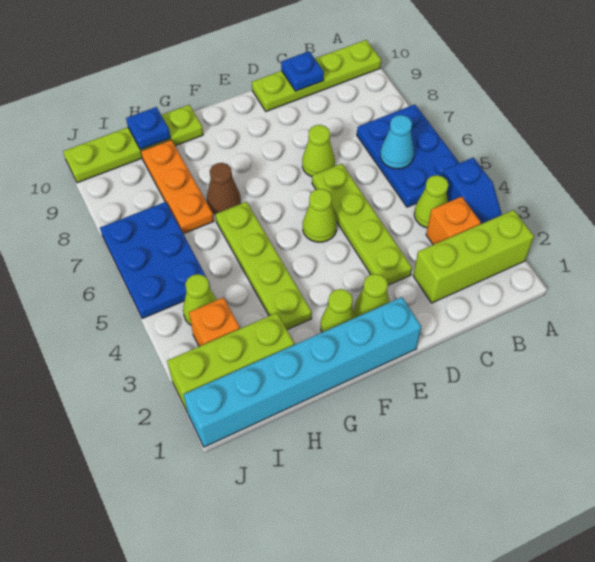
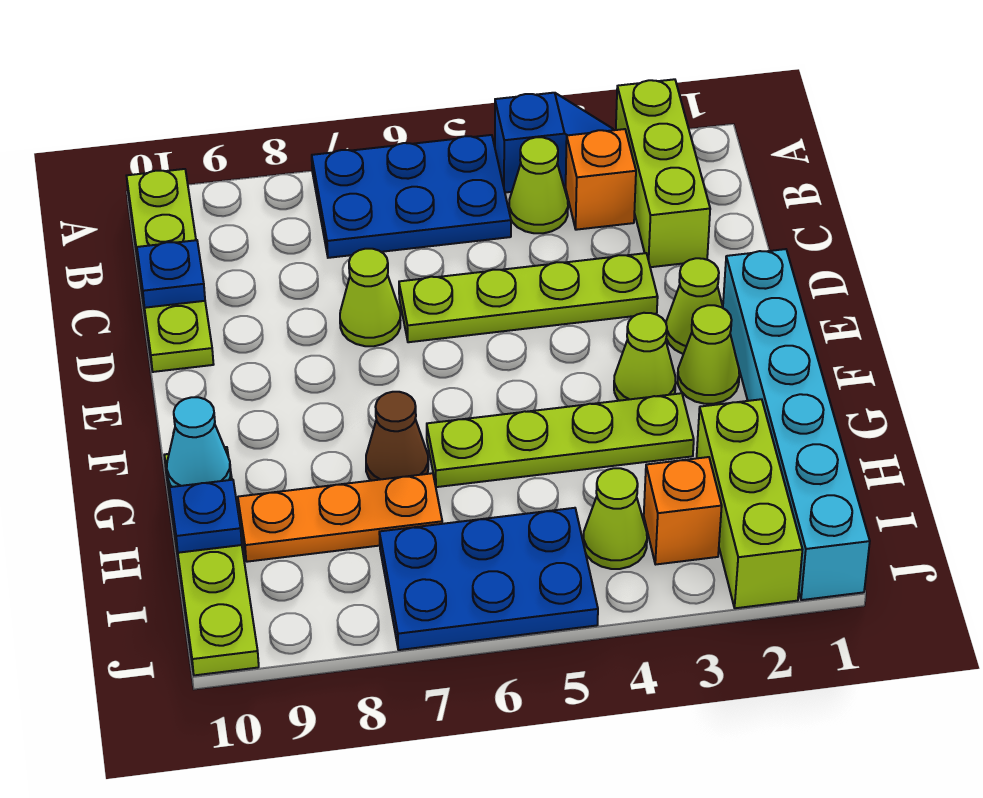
cyan 1x1 cone [380,115,414,169] -> cyan 1x1 cone moved to [167,397,231,487]
lime 1x1 cone [303,189,337,242] -> lime 1x1 cone moved to [614,313,676,401]

